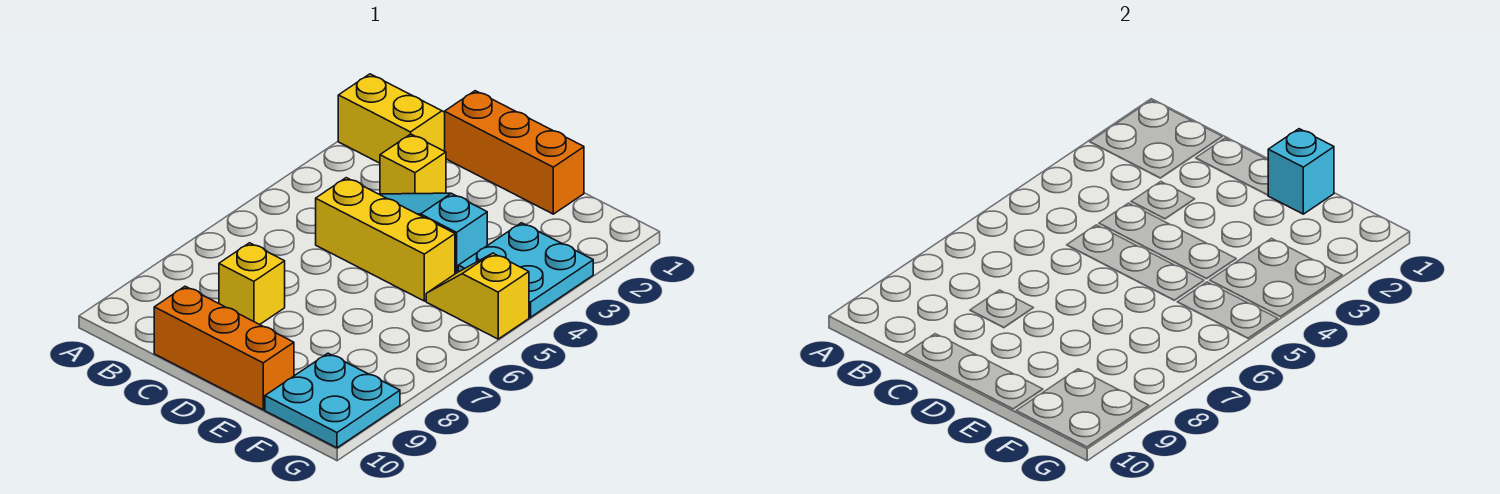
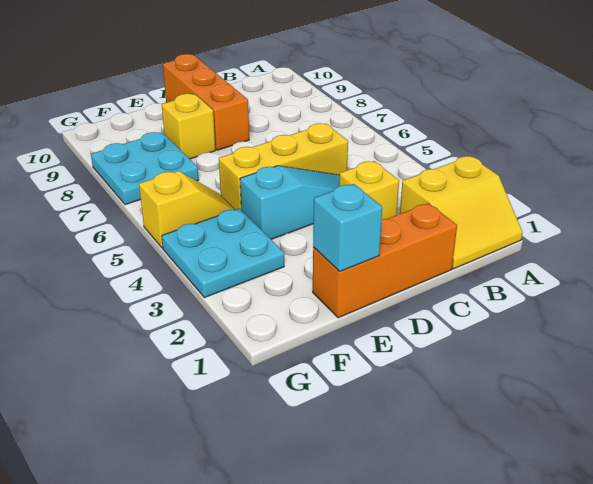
yellow 1x1 brick [219,243,285,325] -> yellow 1x1 brick moved to [162,94,215,159]
orange 1x3 brick [154,286,294,410] -> orange 1x3 brick turned to [163,54,249,150]
cyan 2x2 plate [265,353,400,448] -> cyan 2x2 plate moved to [91,132,199,205]

